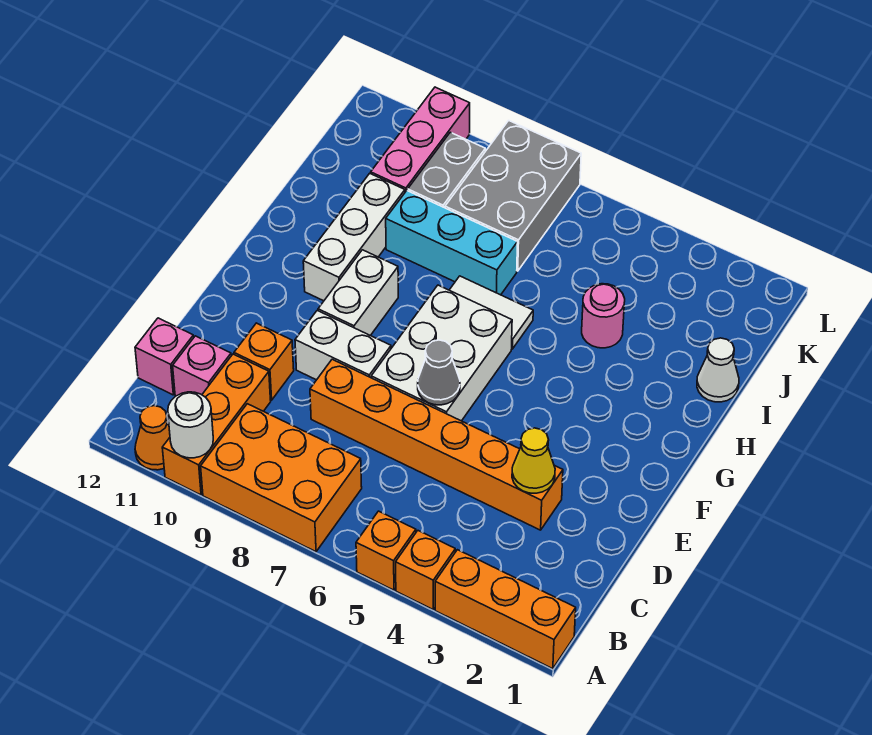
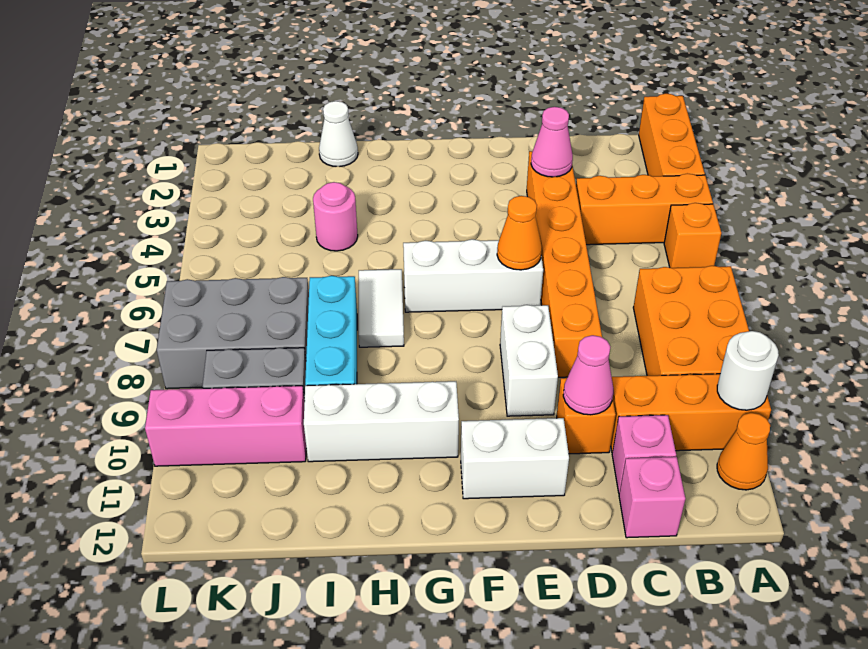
orange 1x1 brick [396,531,455,609] -> orange 1x3 brick [576,173,713,245]
yellow 1x1 cone [512,428,555,493] -> pink 1x1 cone [531,107,573,177]
none -> pink 1x1 cone [563,335,613,415]
white 2x3 brick [371,285,512,421] -> white 1x3 brick [403,239,543,312]
grey 1x1 cone [418,340,460,405] -> orange 1x1 cone [497,196,542,270]
white 1x2 brick [318,250,398,335] -> white 1x2 brick moved to [461,418,569,499]

